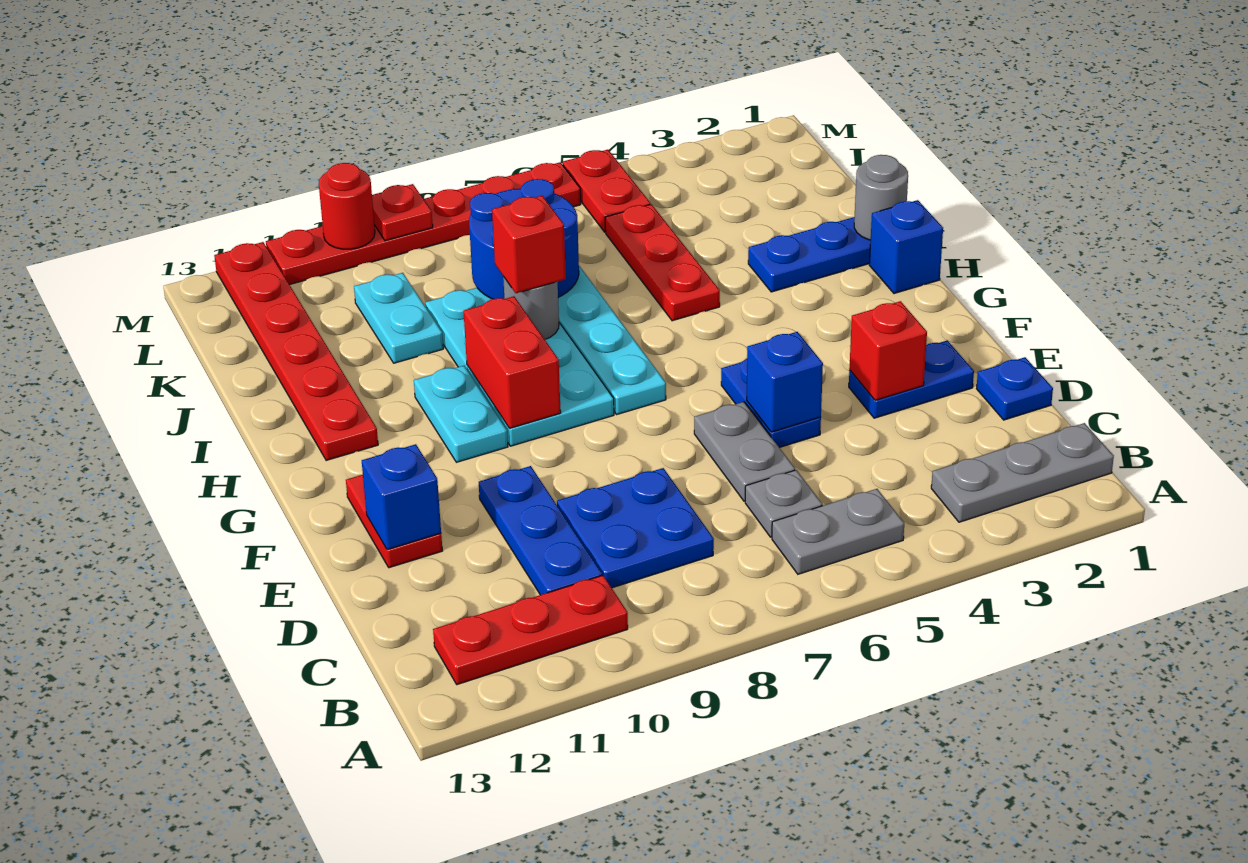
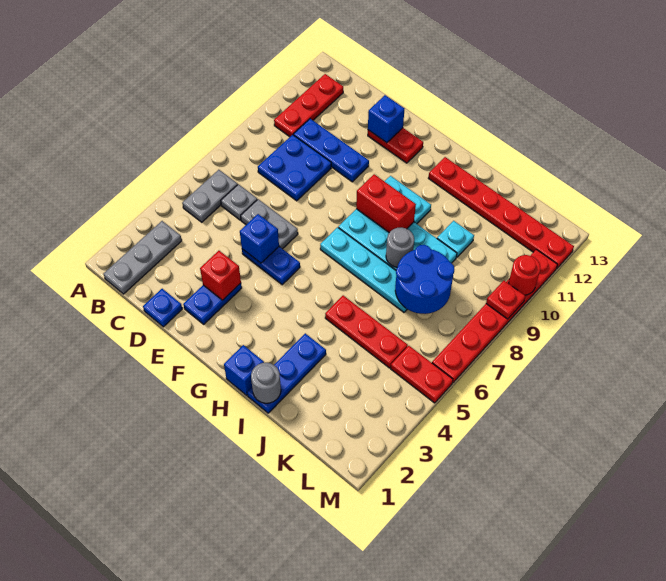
red 1x1 brick [492,196,566,293] -> none
cyan 1x2 plate [354,273,443,363] -> cyan 1x1 plate [437,221,474,257]

